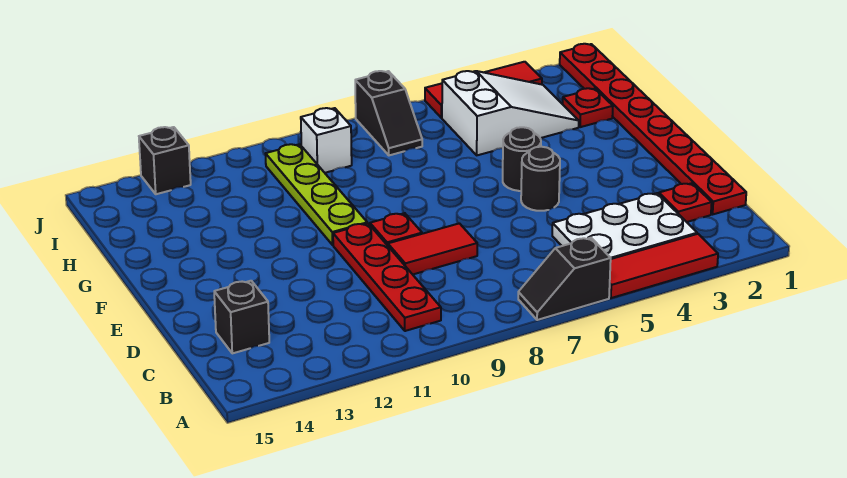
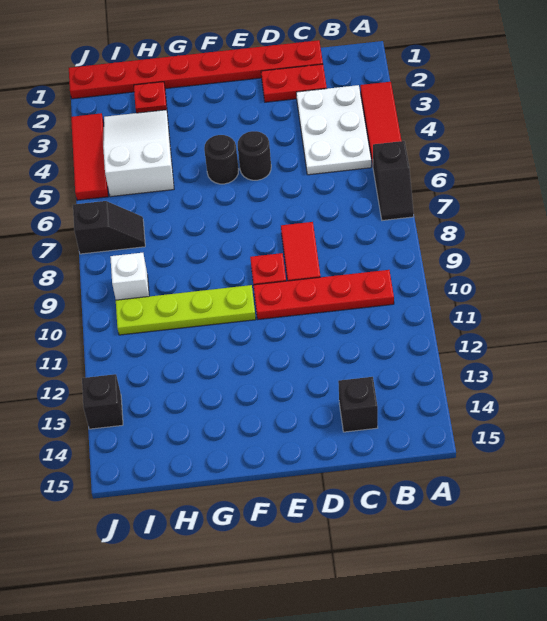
red 1x1 plate [659,183,712,222] -> red 1x2 plate [261,64,327,102]

